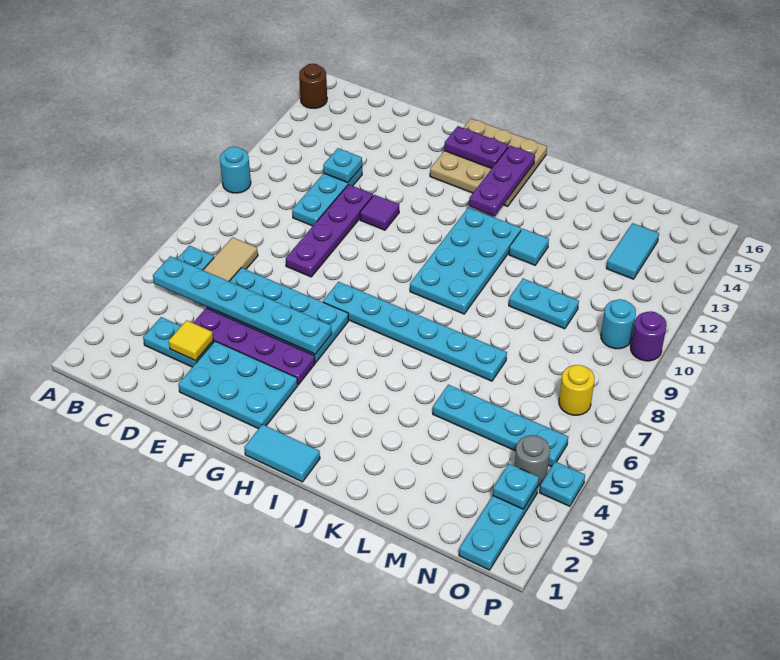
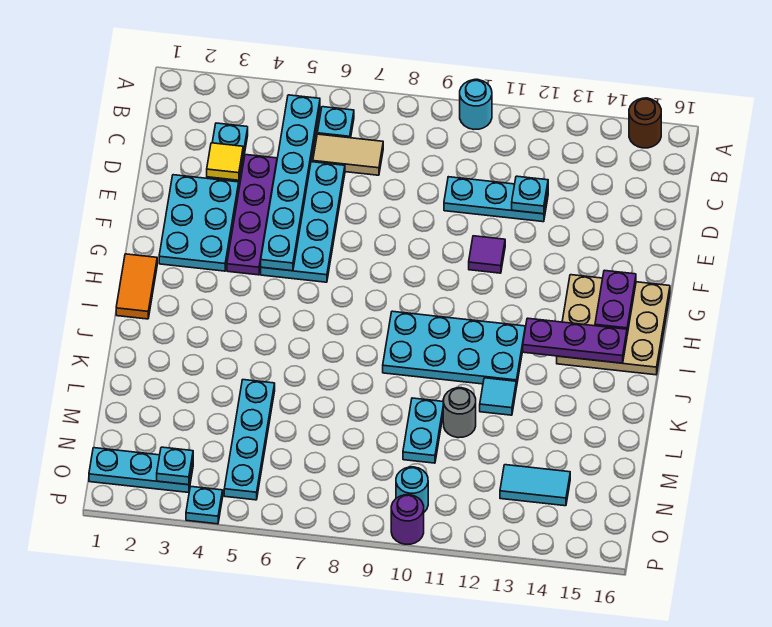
purple 1x4 plate [286,185,373,277] -> none
cyan 1x6 plate [323,282,507,381] -> none
cyan 1x2 tile [244,424,320,482] -> orange 1x2 tile [116,254,157,319]
grey 1x1 round brick [514,435,550,486] -> grey 1x1 round brick moved to [443,388,476,438]
yellow 1x1 round brick [559,365,595,415] -> none

